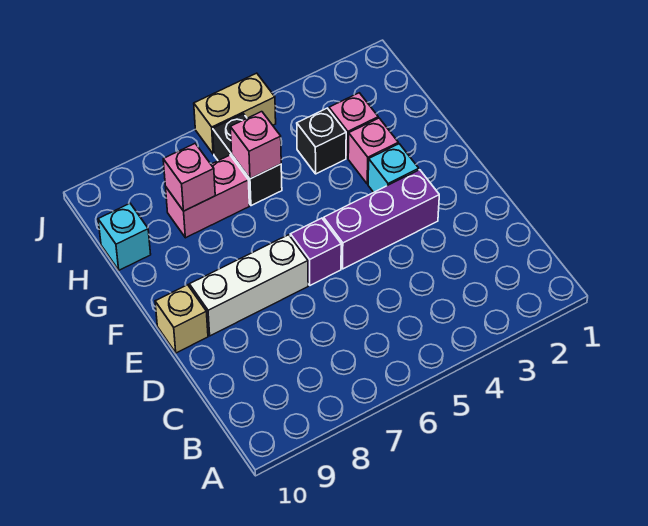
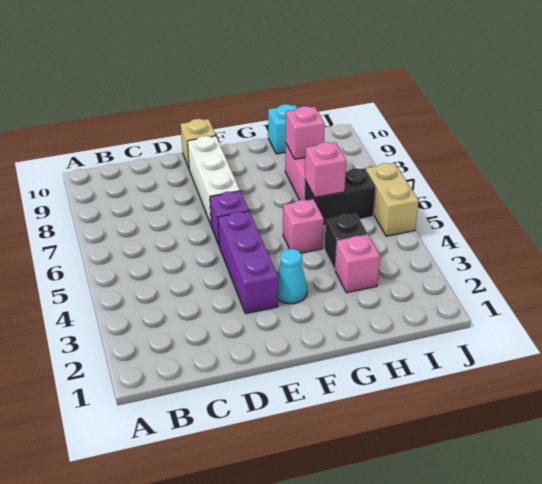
cyan 1x1 brick [368,144,419,192] -> cyan 1x1 cone [277,249,307,304]
pink 1x1 brick [348,118,398,184] -> pink 1x1 brick moved to [283,199,324,253]

